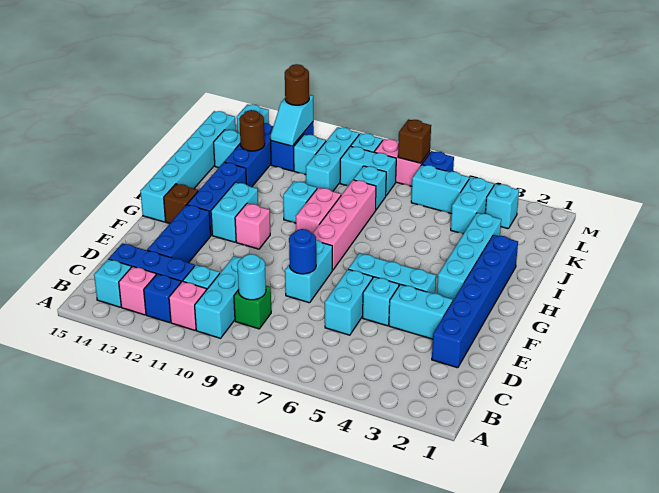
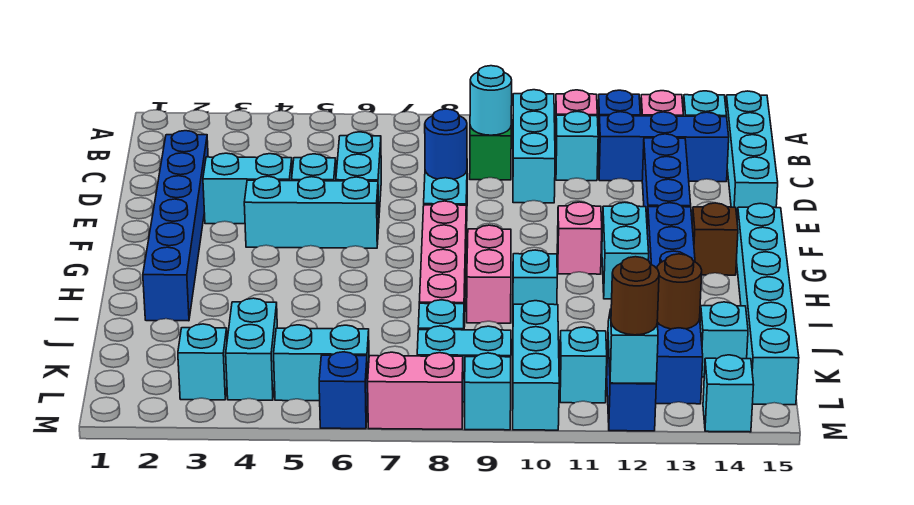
cyan 1x4 brick [437,213,501,302] -> cyan 1x4 brick moved to [726,91,778,215]
brown 1x1 brick [398,120,431,163] -> none

